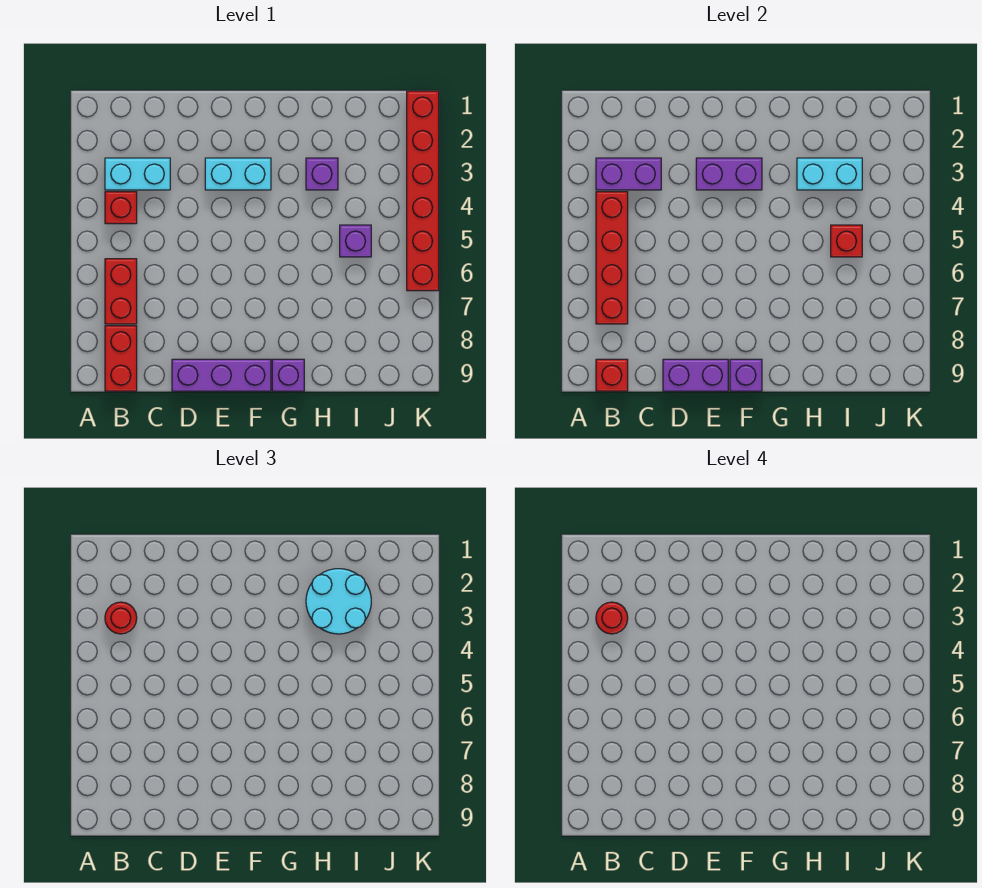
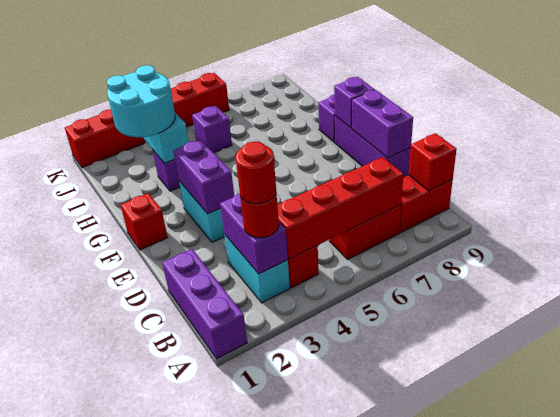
none -> purple 1x3 brick [162,249,247,359]
red 1x1 brick [831,225,862,257] -> red 1x1 brick moved to [121,193,168,250]

